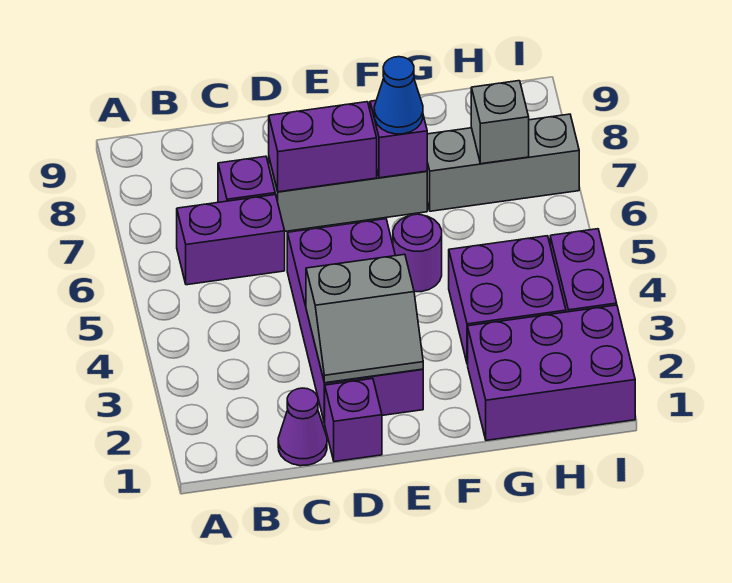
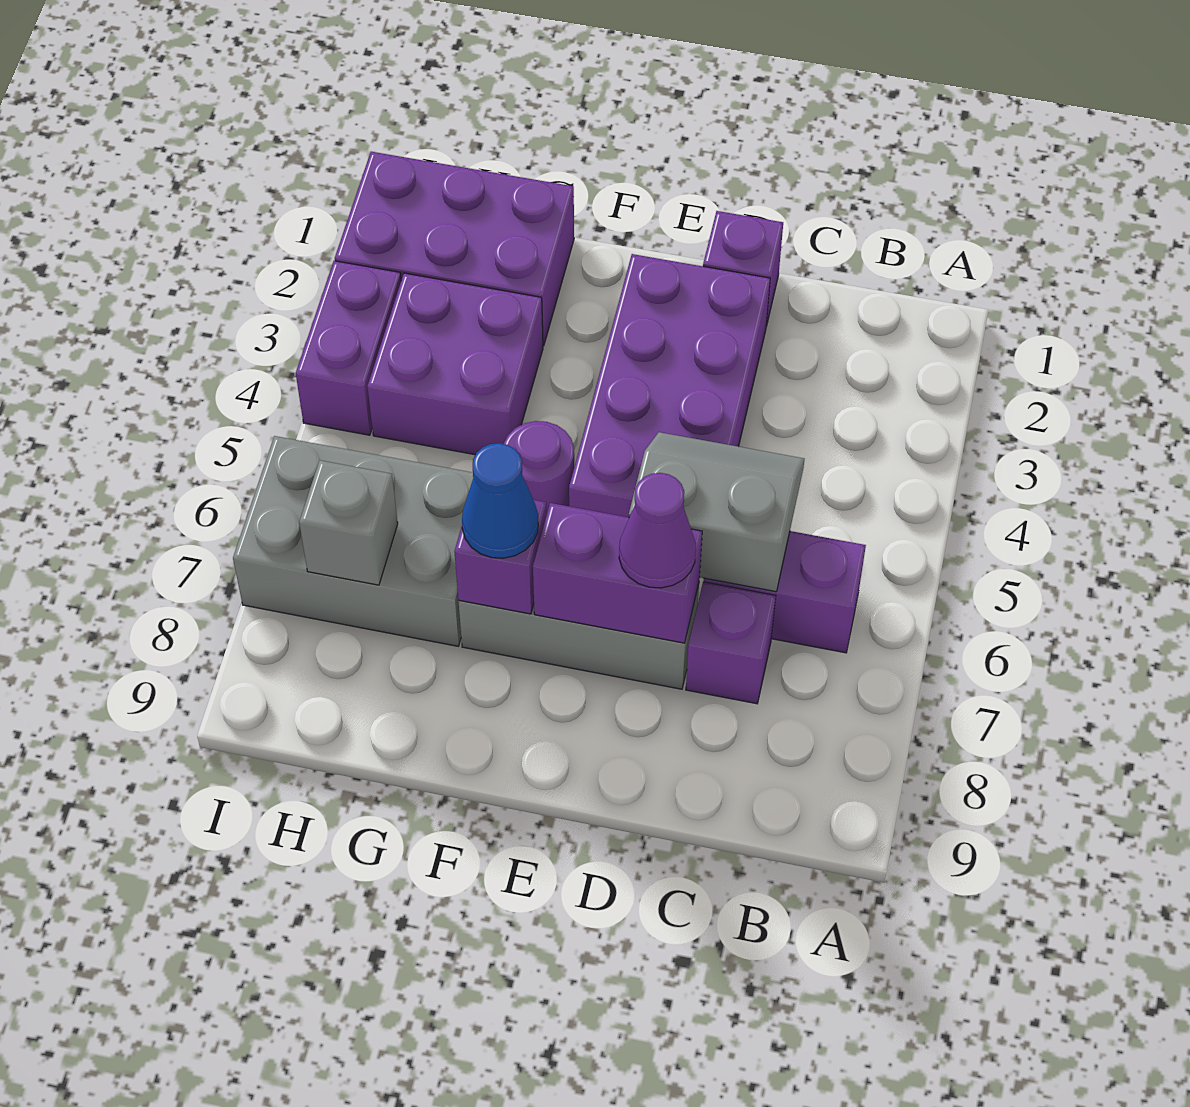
purple 1x1 cone [278,388,327,466] -> purple 1x1 cone moved to [619,473,696,588]
grey 2x2 slope [306,254,423,383] -> grey 2x2 slope moved to [629,432,804,592]
grey 1x3 brick [427,114,579,211] -> grey 2x3 brick [233,436,473,646]

